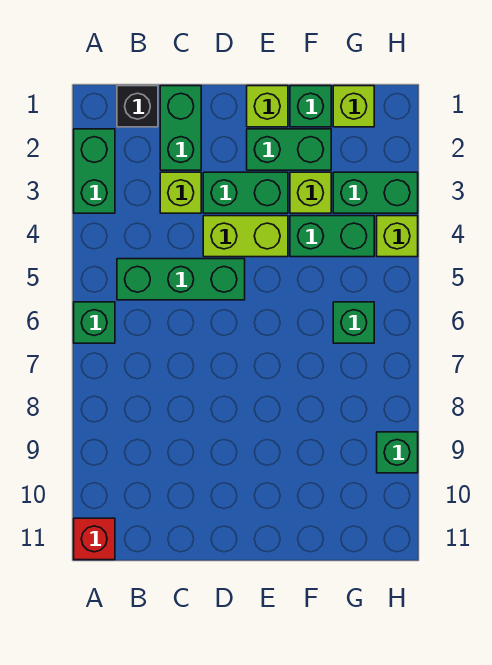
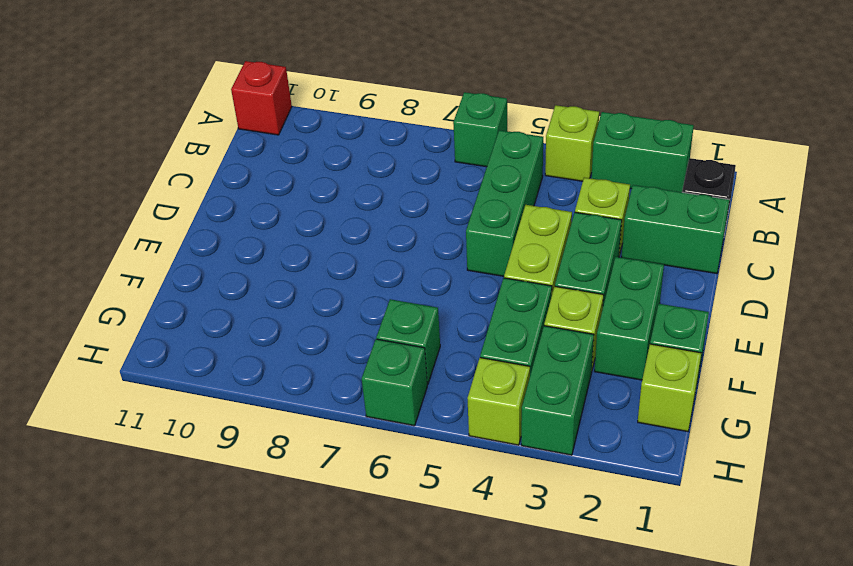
lime 1x1 brick [247,86,288,127] -> lime 1x1 brick moved to [545,105,599,181]
green 1x1 brick [377,432,418,473] -> green 1x1 brick moved to [362,339,427,426]

